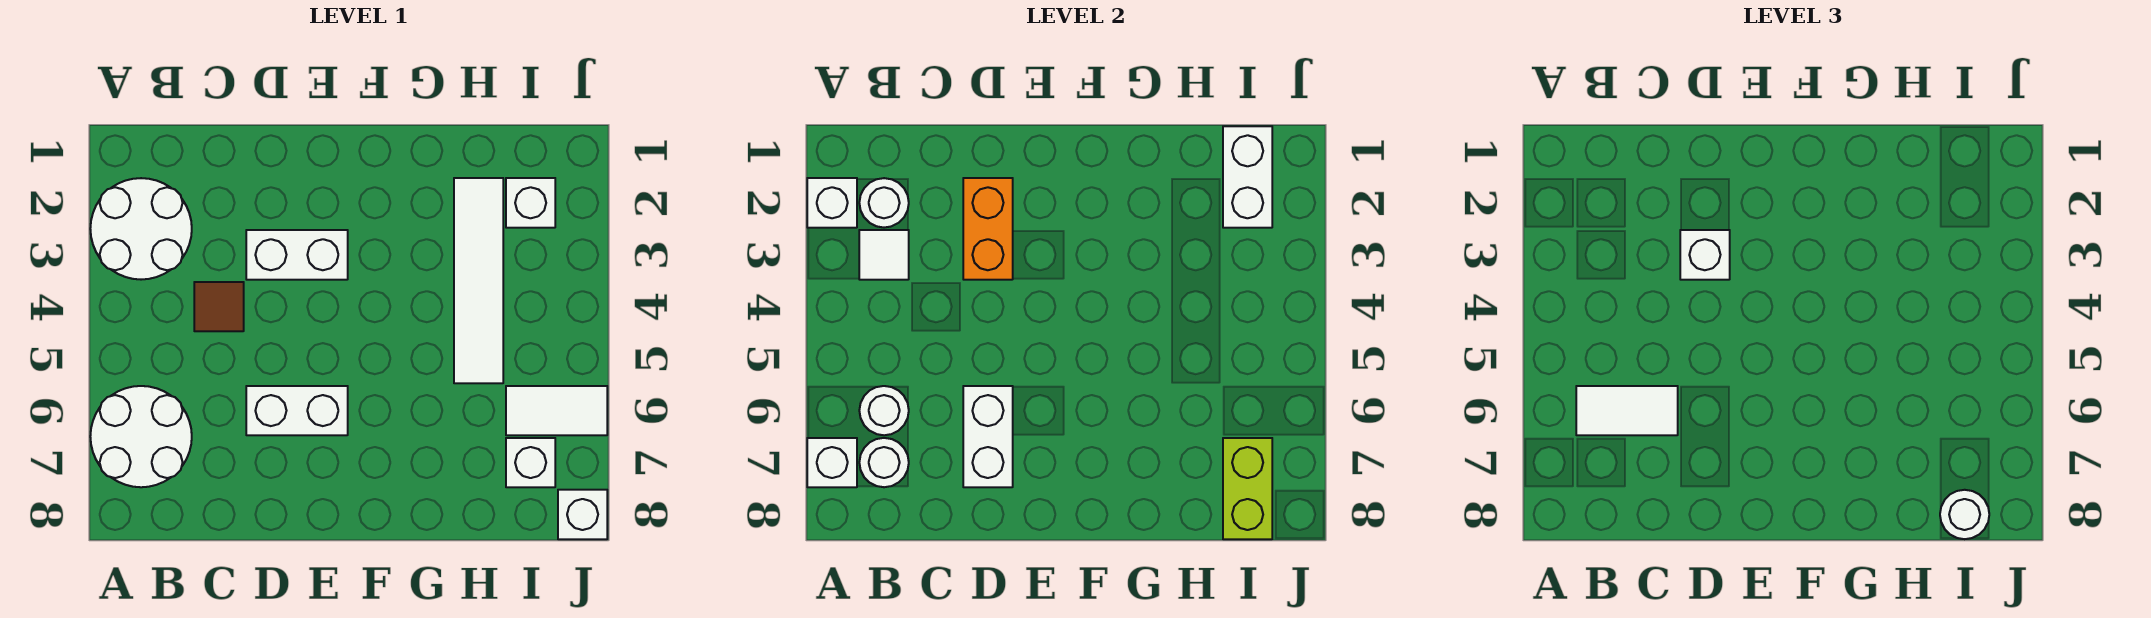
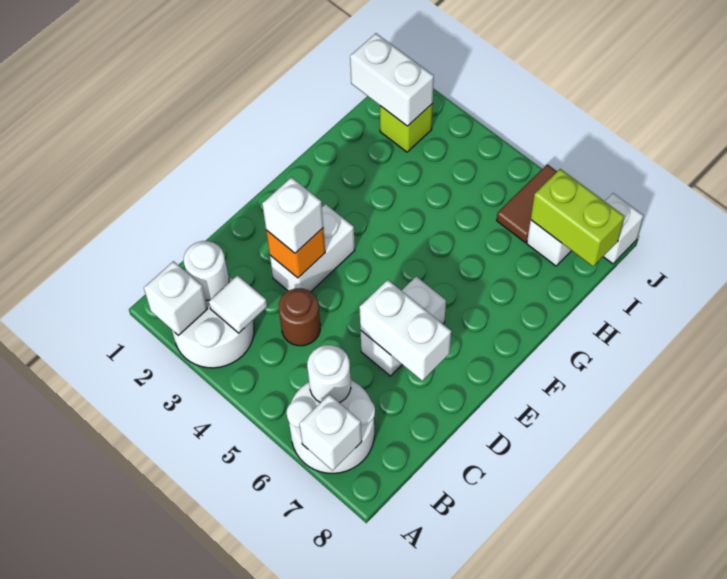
white 1x2 tile [1576,386,1678,435] -> none
white 1x1 round brick [859,438,909,487] -> none
brown 1x1 tile [194,282,244,331] -> brown 1x1 round brick [279,288,320,346]
orange 1x2 brick [963,178,1013,280] -> orange 1x1 brick [266,228,325,278]
white 1x4 tile [454,178,503,383] -> none
white 1x1 brick [506,178,555,228] -> lime 1x1 brick [380,104,433,152]
white 1x2 tile [506,386,607,435] -> brown 1x2 tile [497,164,557,242]
white 1x1 round brick [1940,490,1989,539] -> none

